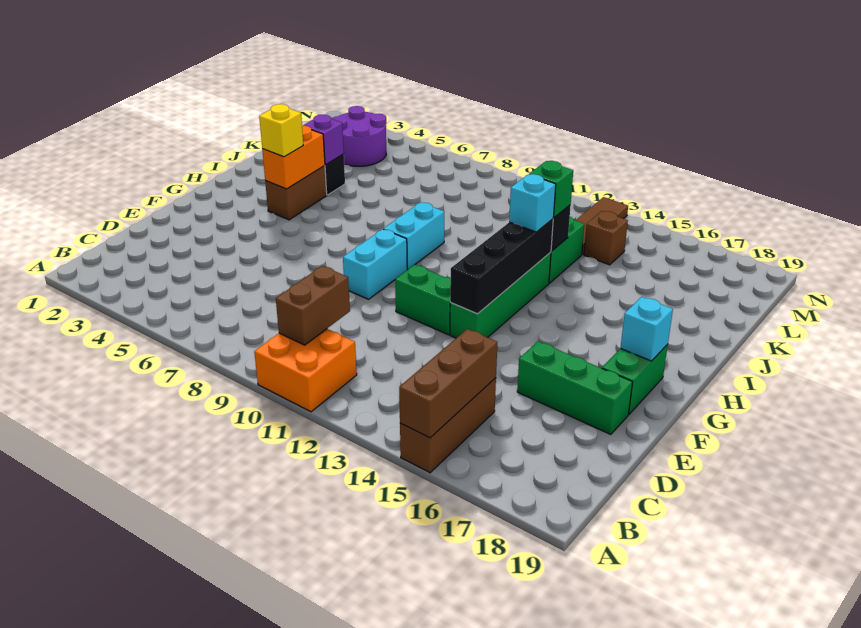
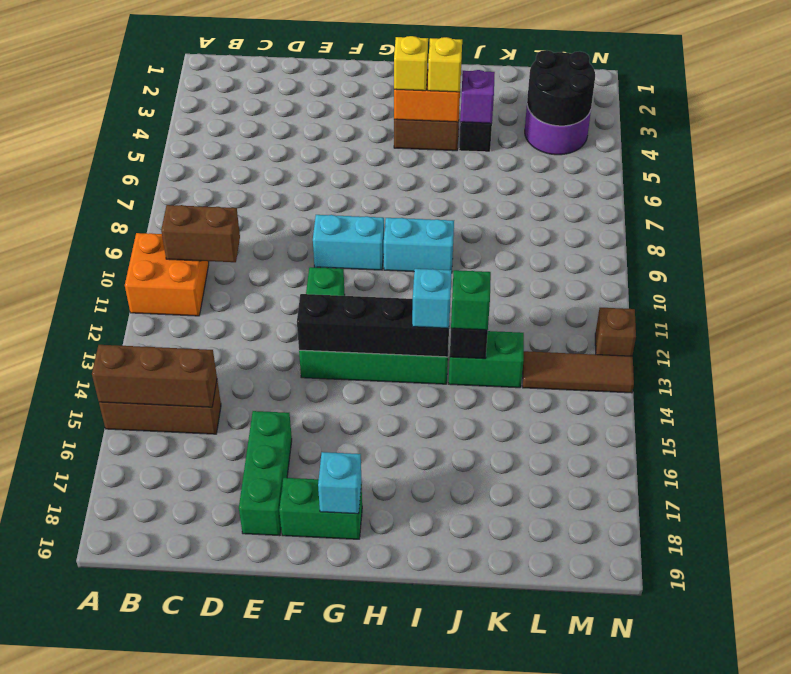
none -> yellow 1x1 brick [428,37,462,92]
none -> black 2x2 round brick [527,50,595,126]
brown 1x1 brick [584,211,628,265] -> brown 1x1 brick moved to [595,308,636,356]

